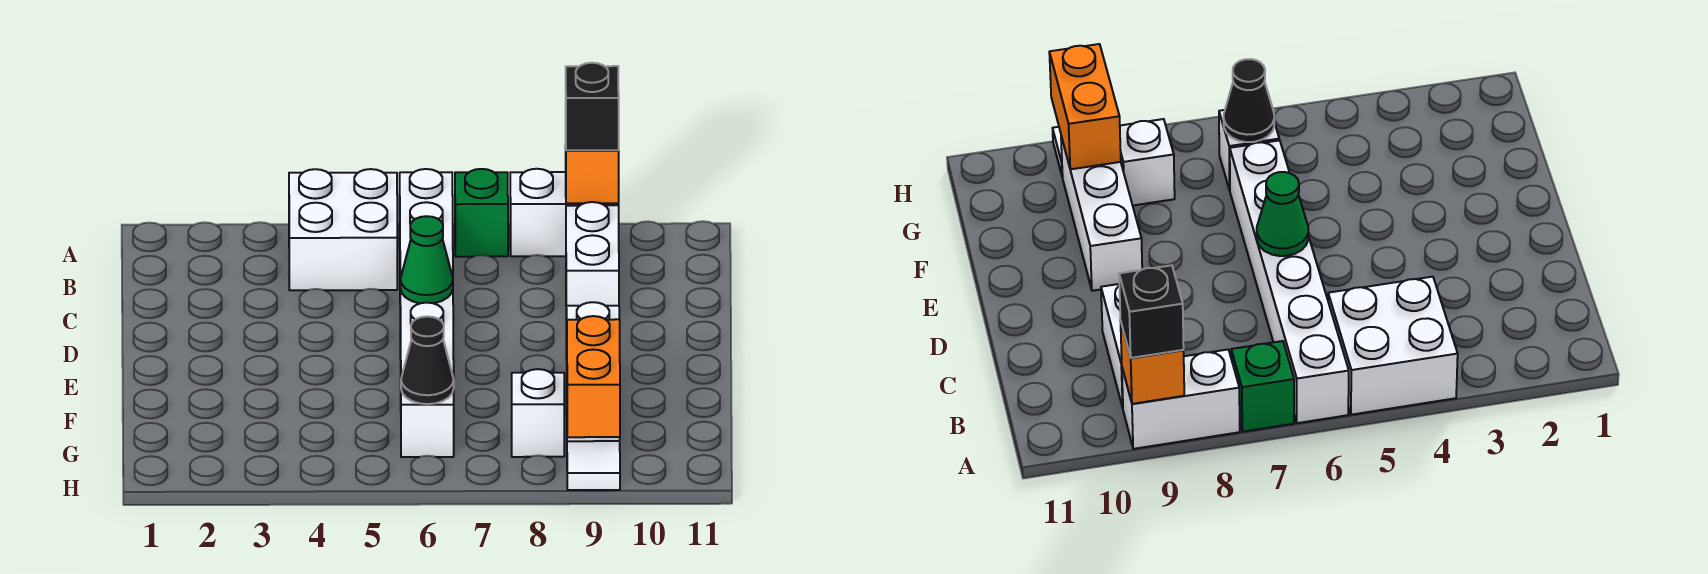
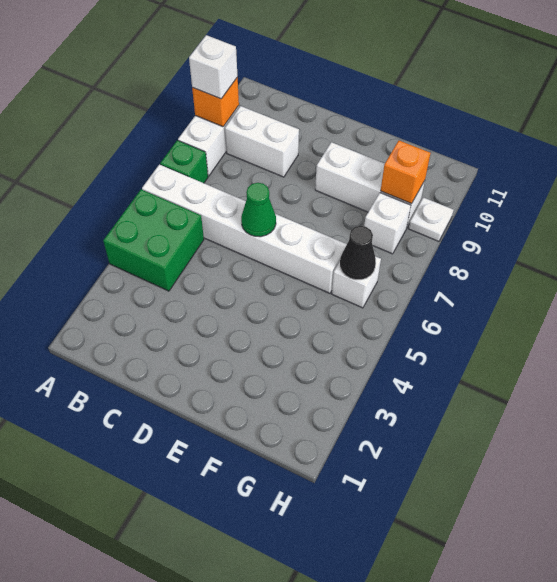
white 2x2 brick [289,169,397,290] -> green 2x2 brick [103,189,204,291]
black 1x1 brick [566,63,619,150] -> white 1x1 brick [189,35,238,99]
orange 1x2 brick [567,316,620,437] -> orange 1x1 brick [381,141,430,204]
white 1x1 tile [567,441,620,490] -> white 1x1 plate [408,197,453,241]

